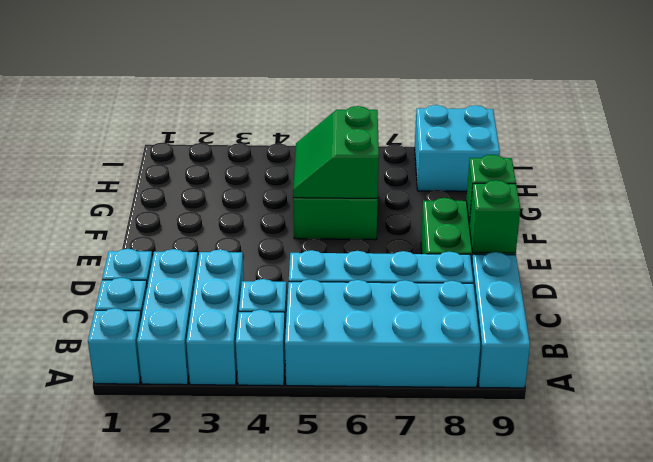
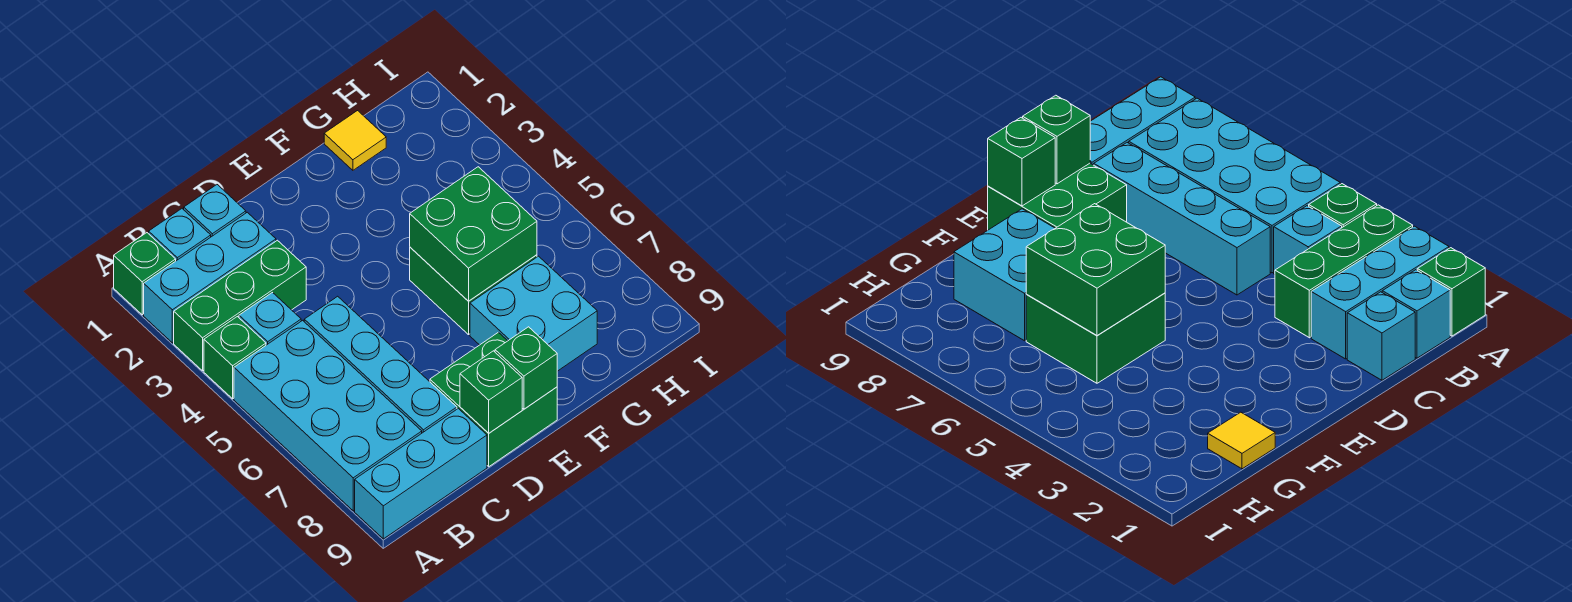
cyan 1x1 brick [88,308,141,384] -> green 1x1 brick [114,233,176,315]
cyan 1x3 brick [186,250,244,385] -> green 1x3 brick [174,240,306,371]
cyan 1x1 brick [236,310,285,386] -> green 1x1 brick [204,317,266,399]
green 2x2 slope [293,106,379,198] -> green 2x2 brick [410,167,537,301]
none -> yellow 1x1 tile [324,111,386,170]
cyan 2x2 brick [415,105,500,191] -> cyan 2x2 brick moved to [470,256,597,371]

